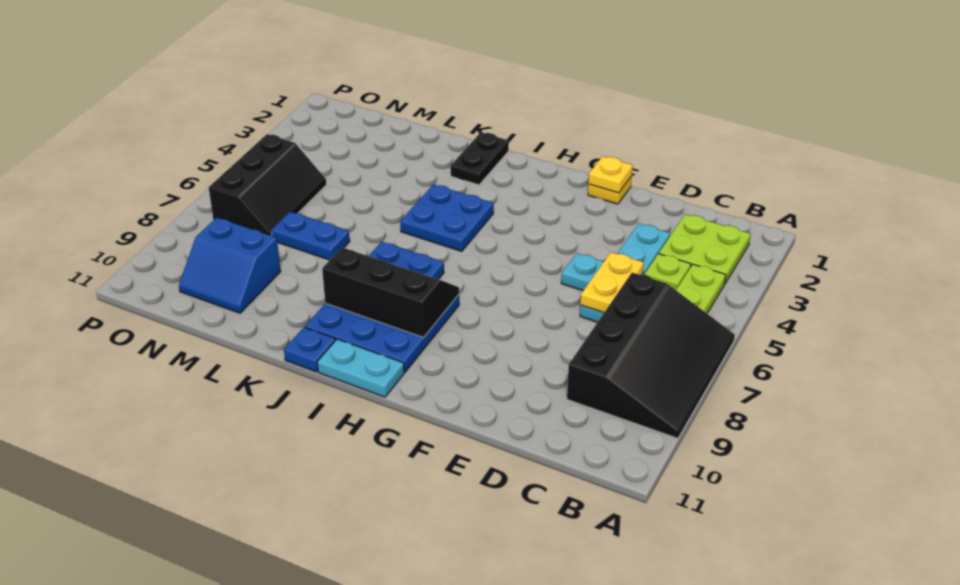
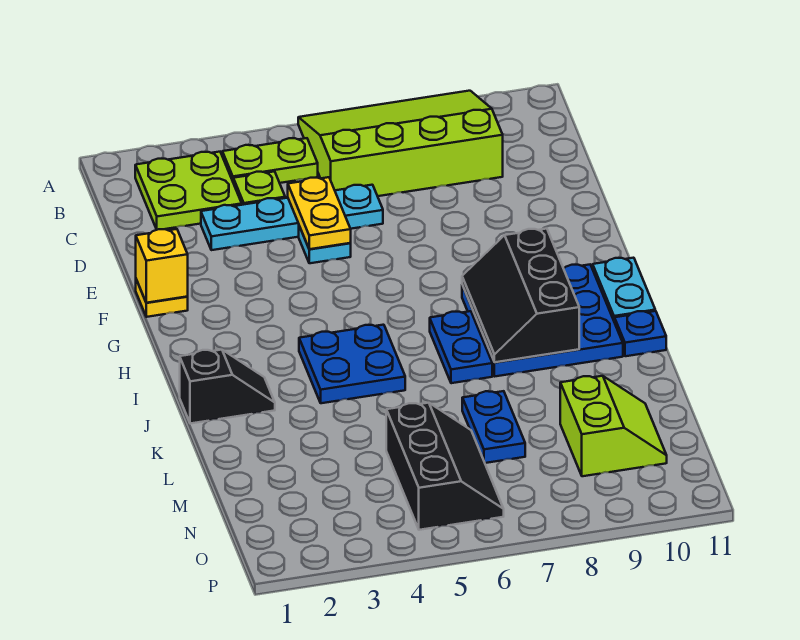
black 3x4 slope [567,273,735,438] -> lime 3x4 slope [298,91,503,196]
yellow 1x2 plate [581,252,644,313] -> yellow 1x2 plate turned to [288,177,351,249]
yellow 1x1 plate [589,156,633,193] -> yellow 1x1 brick [136,229,188,303]
black 1x2 plate [450,132,509,185] -> black 1x2 slope [180,350,275,424]
blue 2x2 slope [179,218,281,313] -> lime 2x2 slope [560,376,667,476]
black 2x3 slope [209,134,326,236] -> black 2x3 slope turned to [386,403,504,530]

